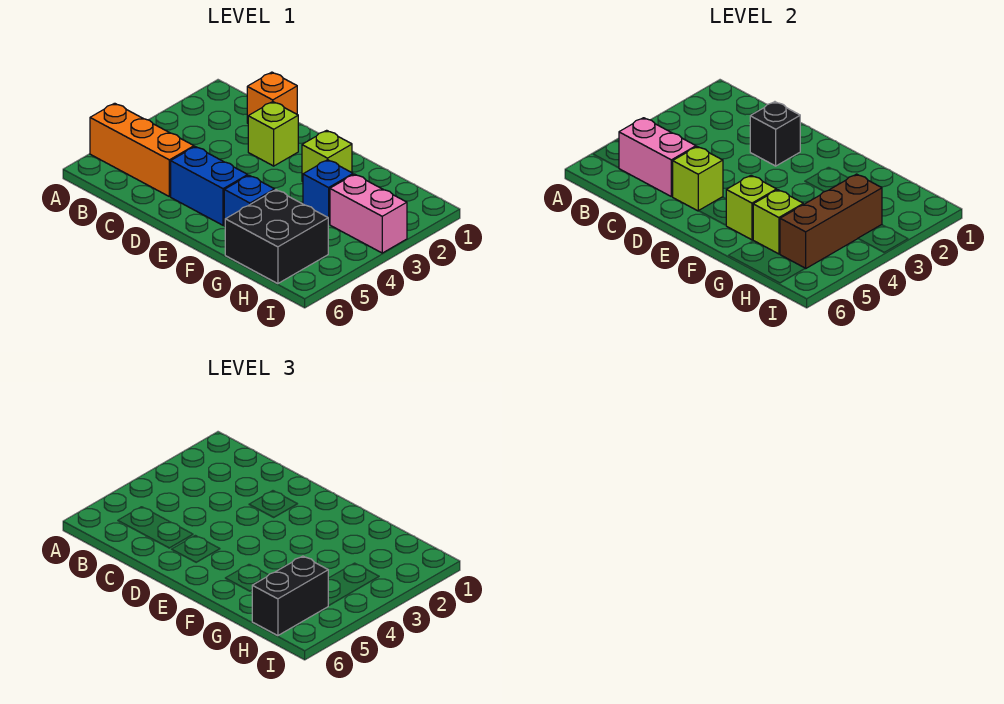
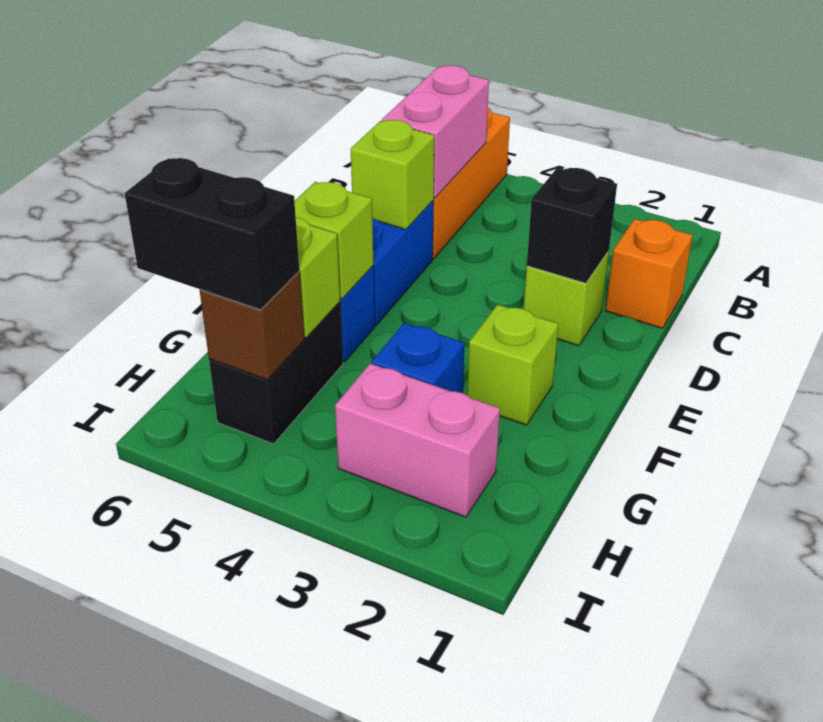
black 2x2 brick [225,190,328,284] -> black 1x2 brick [209,302,343,444]
pink 1x2 brick [330,174,407,253] -> pink 1x2 brick turned to [335,364,500,517]
brown 1x3 brick [780,174,882,269] -> brown 1x1 brick [200,272,304,380]

